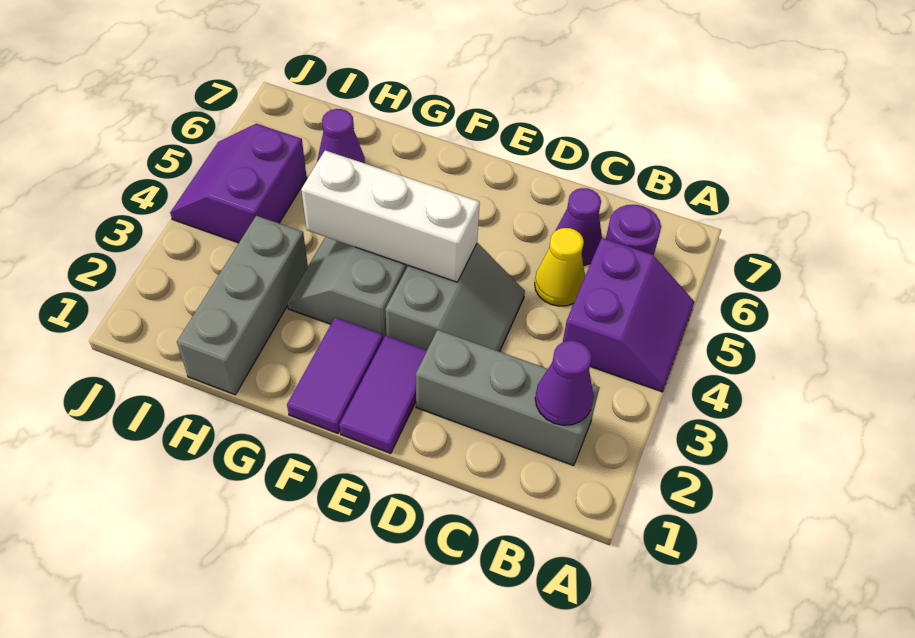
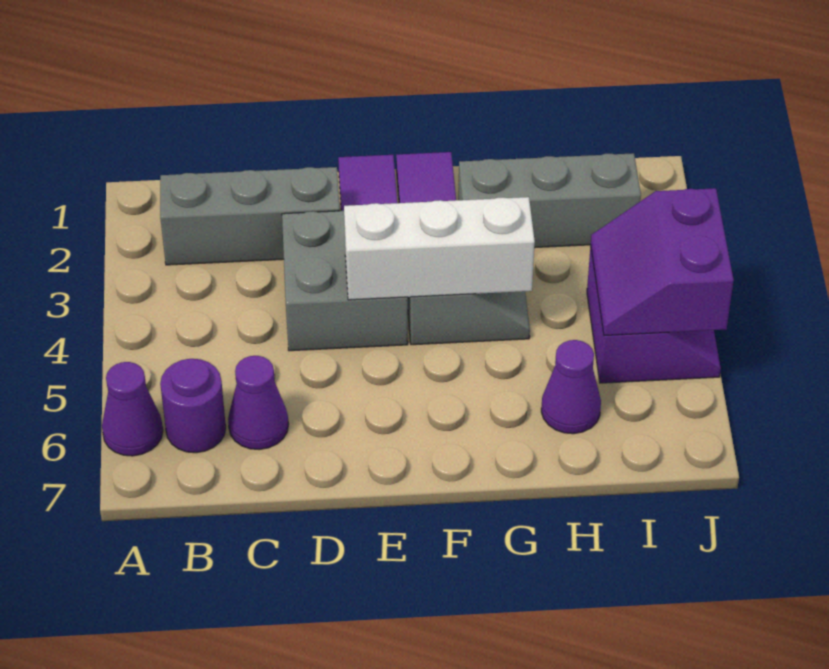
purple 2x2 slope [563,238,694,392] -> purple 2x2 slope moved to [591,188,734,336]
purple 1x1 cone [535,341,594,425] -> purple 1x1 cone moved to [102,362,163,456]
yellow 1x1 cone [535,228,585,306] -> none
grey 2x2 slope [385,243,525,352] -> grey 2x2 brick [282,211,408,351]
grey 1x3 brick [177,216,308,395] -> grey 1x3 brick turned to [458,153,641,248]

